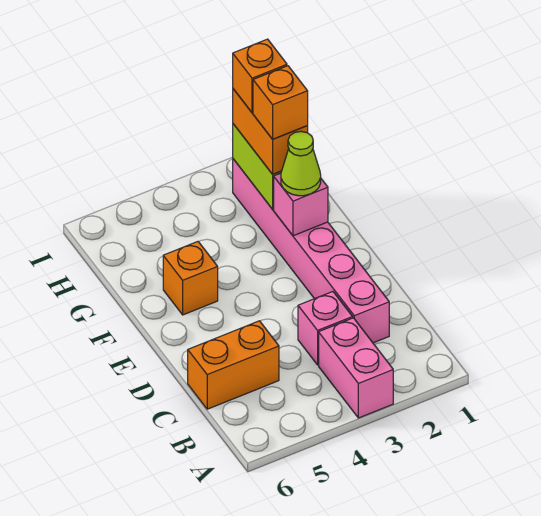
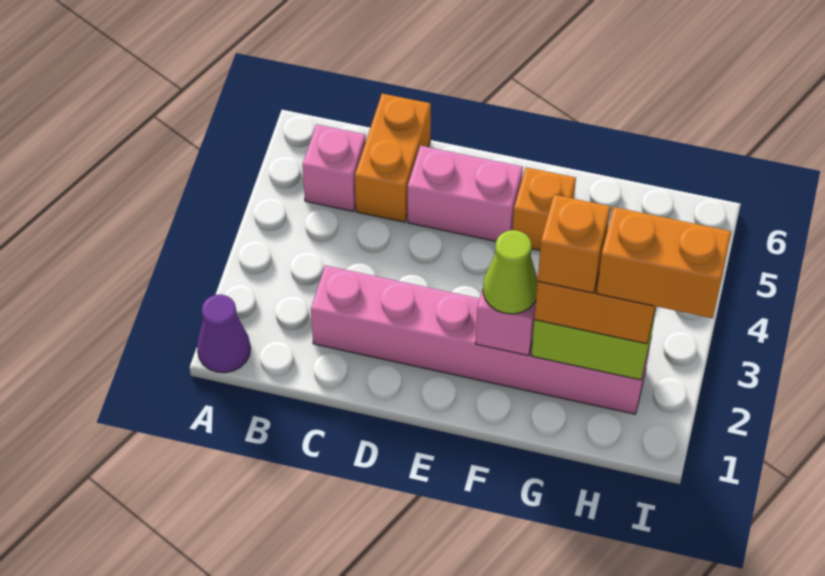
none -> purple 1x1 cone [197,294,251,373]
pink 1x2 brick [319,318,393,418] -> pink 1x2 brick moved to [408,146,523,241]
pink 1x1 brick [298,292,353,365] -> pink 1x1 brick moved to [302,124,366,211]
orange 1x1 brick [233,39,287,113] -> orange 1x2 brick [597,207,731,318]

